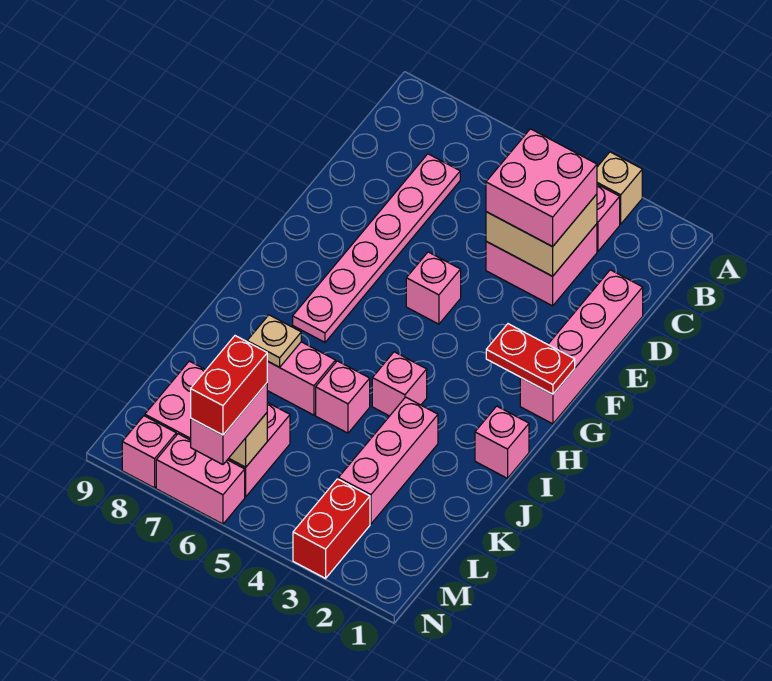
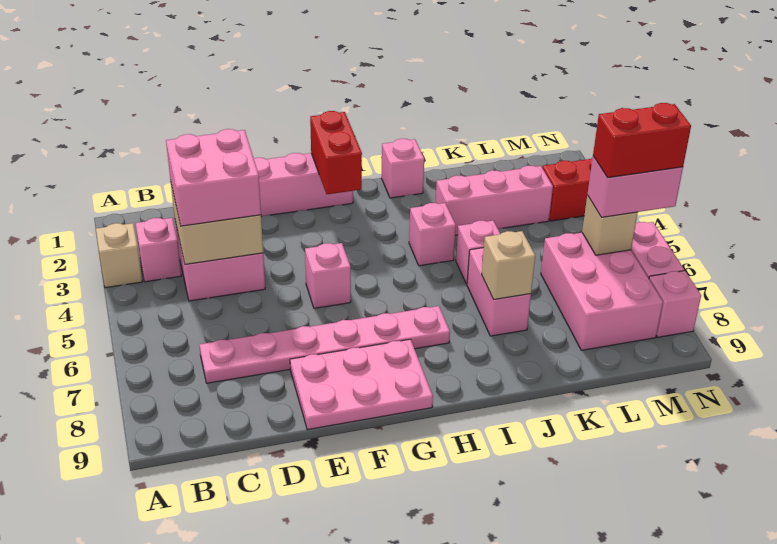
none -> pink 2x3 plate [290,339,433,430]
red 1x2 plate [486,324,575,394] -> red 1x2 brick [310,111,362,194]
tan 1x1 plate [247,315,301,367] -> tan 1x1 brick [482,231,535,299]

